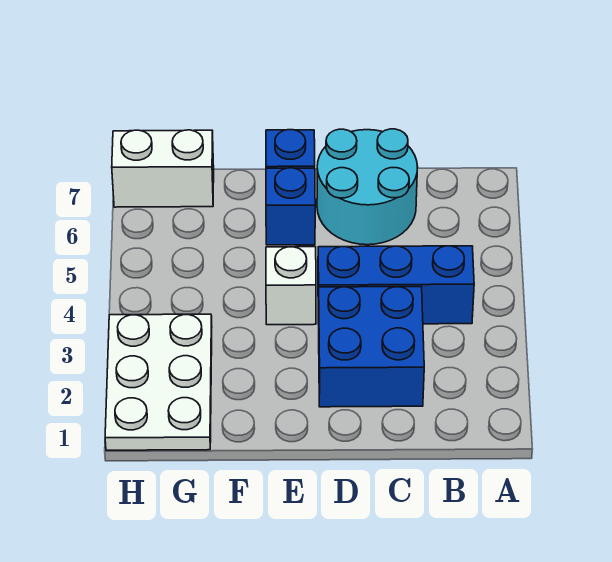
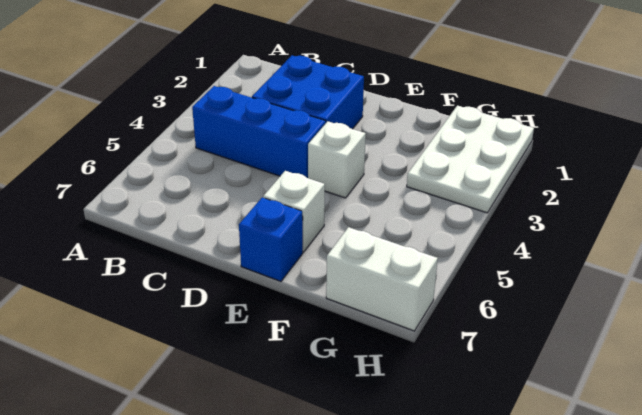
cyan 2x2 round brick [317,129,418,245] -> none
blue 1x1 brick [266,168,315,245] -> white 1x1 brick [263,171,325,252]

